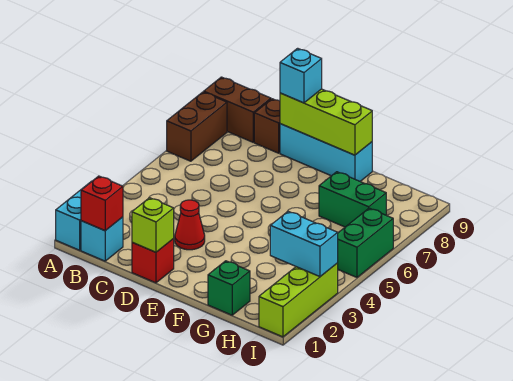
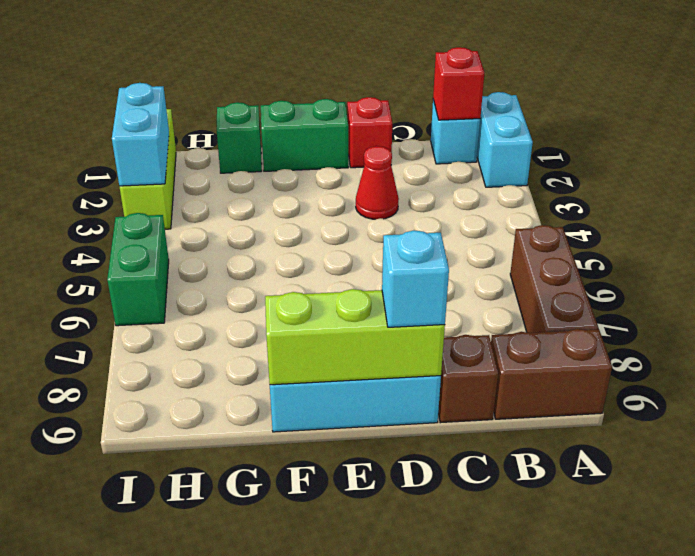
brown 1x2 brick [167,92,227,161] -> brown 1x3 brick [510,225,598,333]
lime 1x1 brick [132,198,174,252] -> none
green 1x2 brick [319,172,386,227] -> green 1x2 brick moved to [261,99,348,171]
cyan 1x2 brick [270,211,338,277] -> cyan 1x2 brick turned to [112,83,169,186]

